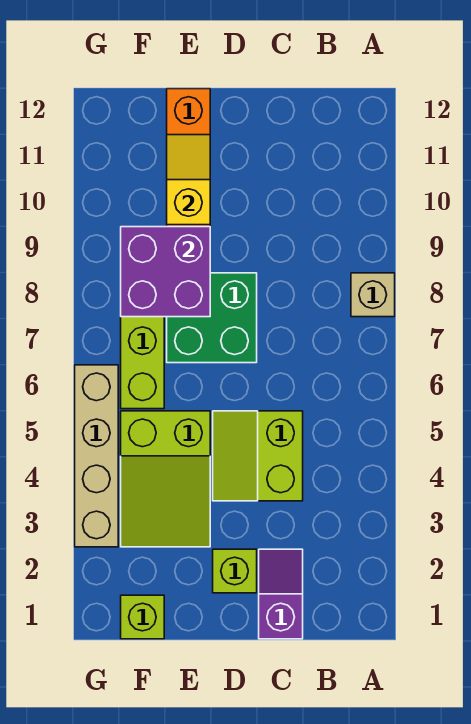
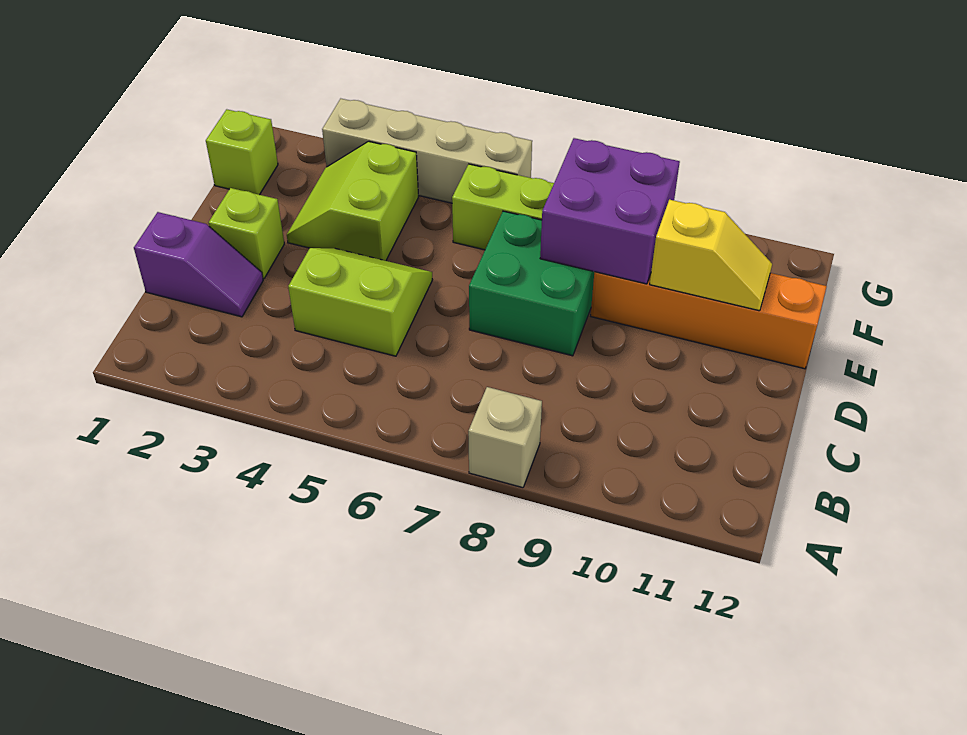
lime 2x3 slope [121,411,210,547] -> lime 2x2 slope [287,141,418,261]

